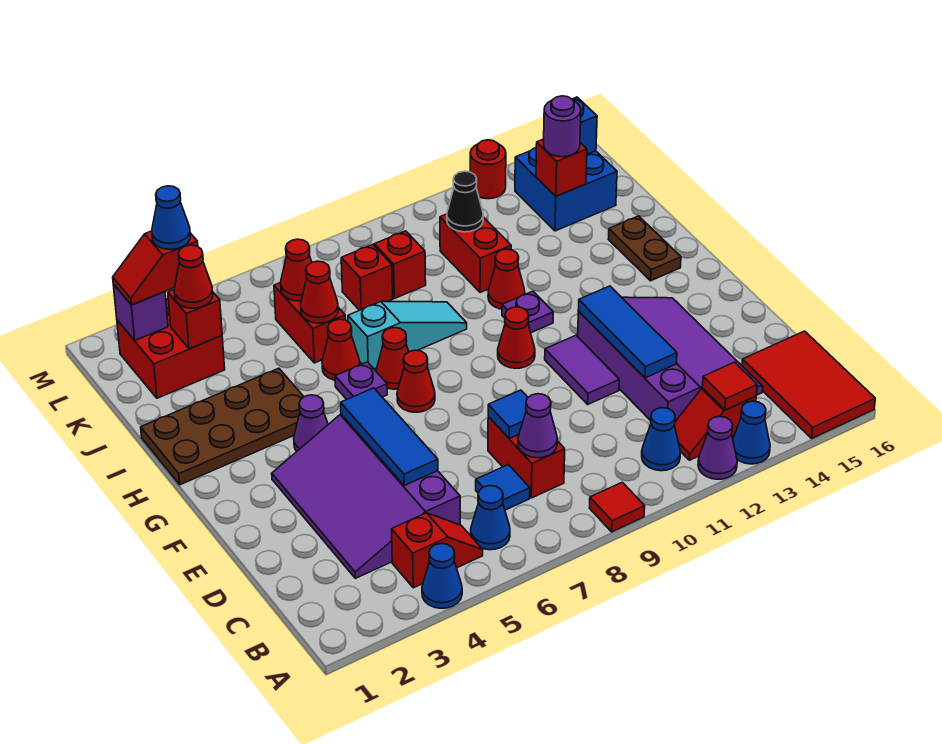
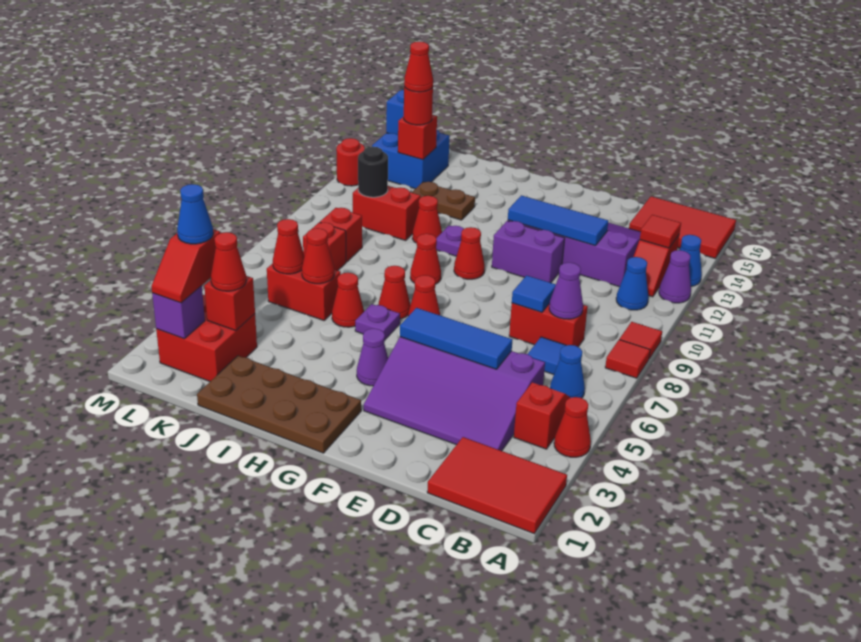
none -> red 2x3 tile [427,437,567,534]
blue 1x1 cone [422,543,462,608] -> red 1x1 cone [554,397,591,457]
none -> red 1x1 tile [605,340,650,378]
purple 1x2 tile [545,335,619,404] -> purple 1x2 brick [492,221,565,283]
brown 2x4 plate [141,368,304,485] -> brown 2x4 plate turned to [197,356,361,453]
none -> red 1x1 cone [410,234,441,284]
brown 1x2 plate [608,216,681,281] -> brown 1x2 plate moved to [412,182,475,220]
cyan 1x3 slope [348,301,467,369] -> none
black 1x1 cone [447,171,483,232] -> black 1x1 round brick [358,147,388,197]
purple 1x1 round brick [544,96,581,157] -> red 1x1 round brick [404,87,433,125]
none -> red 1x1 cone [404,42,433,92]

